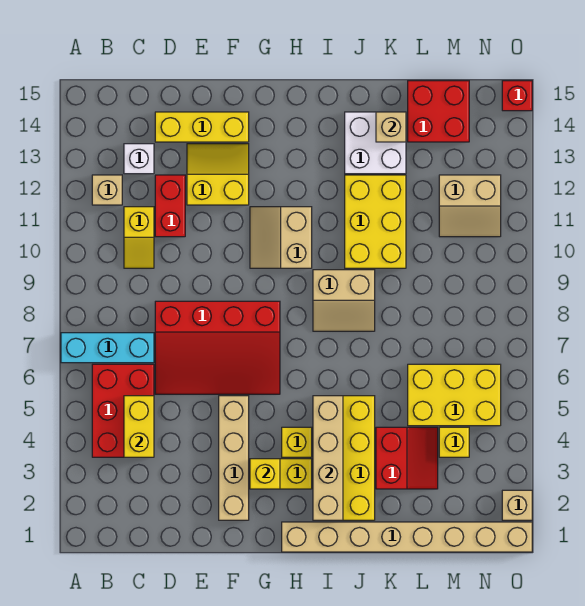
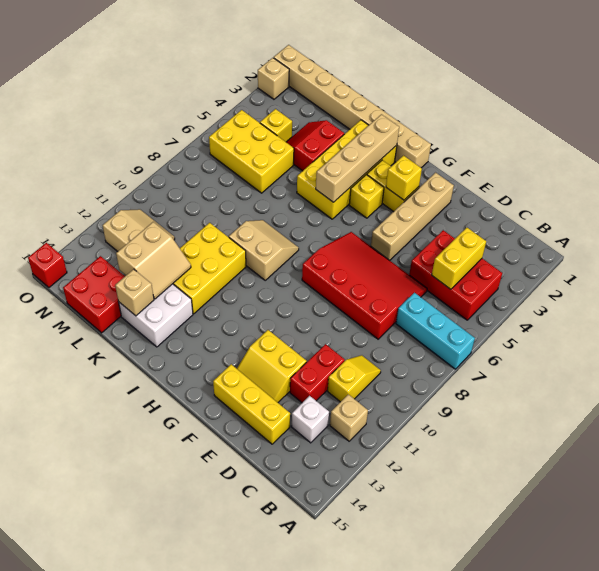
red 2x3 brick [92,364,154,457] -> red 2x3 brick turned to [409,230,502,320]
tan 2x2 slope [250,207,312,268] -> tan 2x2 slope moved to [116,222,191,299]

